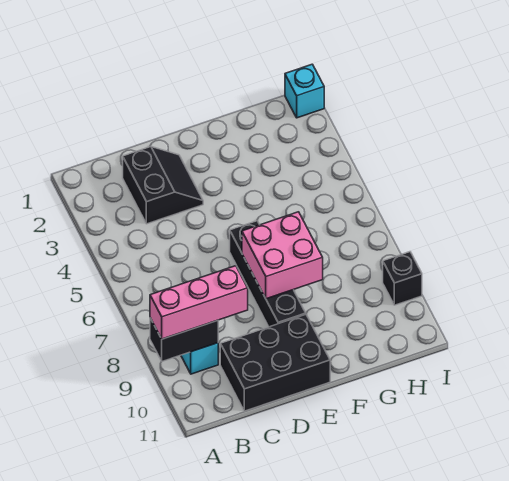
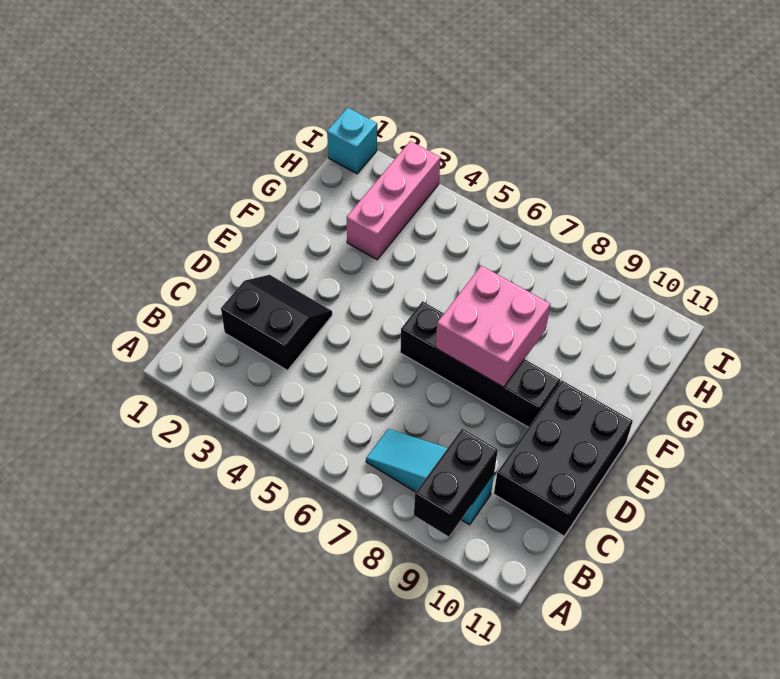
pink 1x3 brick [150,266,248,339] -> pink 1x3 brick moved to [347,141,440,260]
black 1x1 brick [383,252,422,305] -> none

